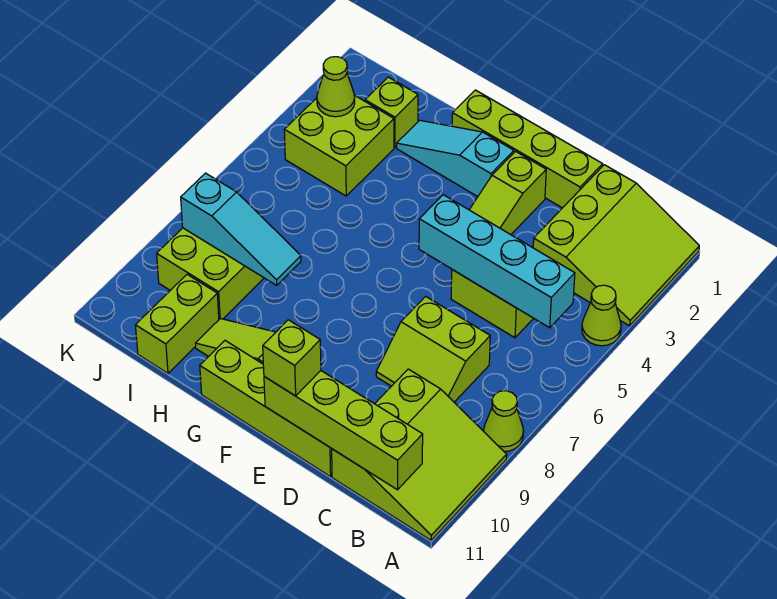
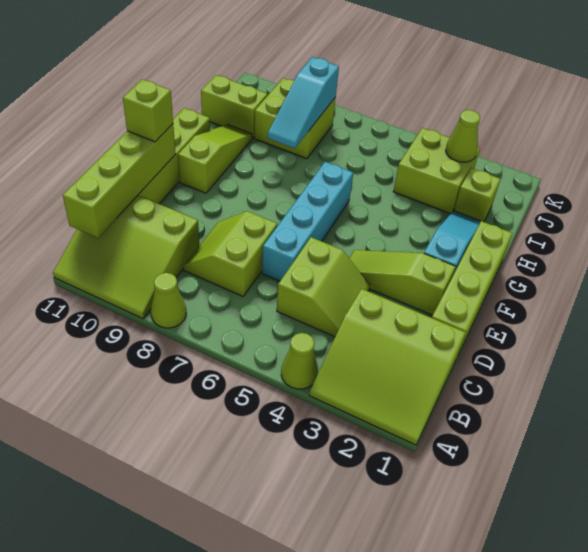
cyan 1x4 brick [419,195,575,328] -> cyan 1x4 brick moved to [262,162,353,281]

